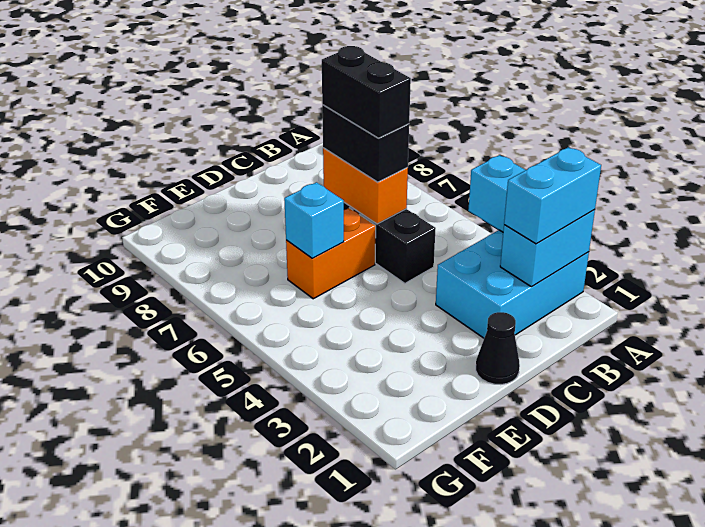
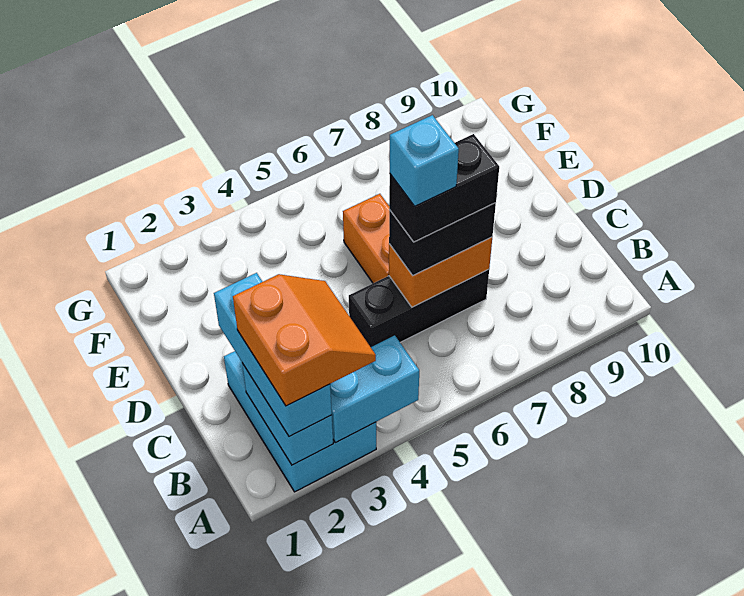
cyan 1x2 brick [504,147,601,244] -> cyan 1x3 brick [214,273,332,437]
none -> orange 2x2 slope [233,274,376,406]
black 1x1 cone [476,312,520,385] -> none
cyan 1x1 brick [284,182,344,258] -> cyan 1x1 brick moved to [390,115,459,206]

